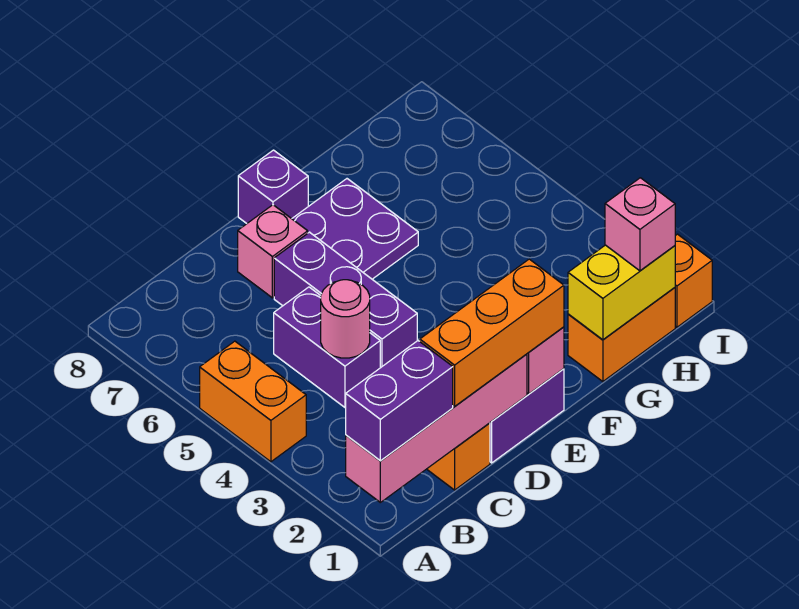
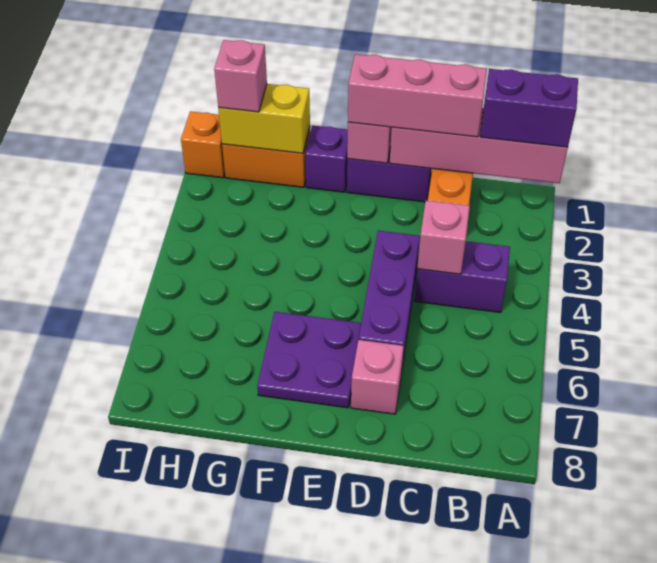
orange 1x2 brick [200,341,306,462] -> none
orange 1x3 brick [420,259,564,406] -> pink 1x3 brick [348,54,487,137]
purple 1x2 brick [274,287,380,407] -> purple 1x2 brick turned to [414,241,510,313]
pink 1x1 round brick [321,280,370,358] -> pink 1x1 brick [417,200,470,274]
purple 1x1 brick [238,150,308,223] -> purple 1x1 brick moved to [305,125,348,192]

